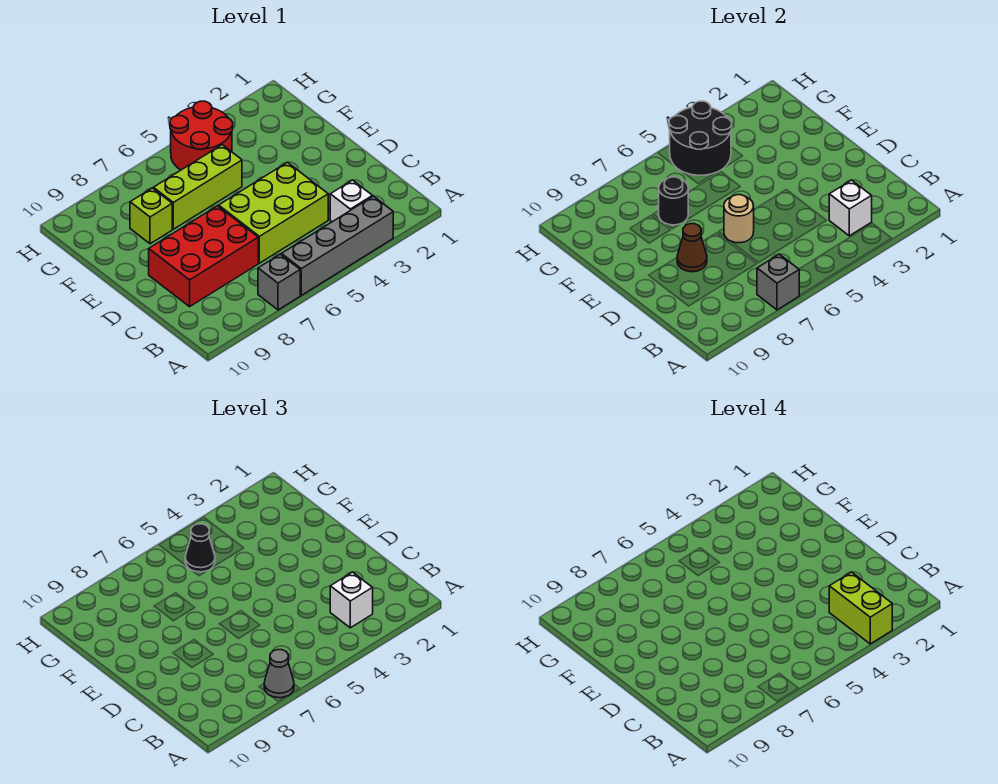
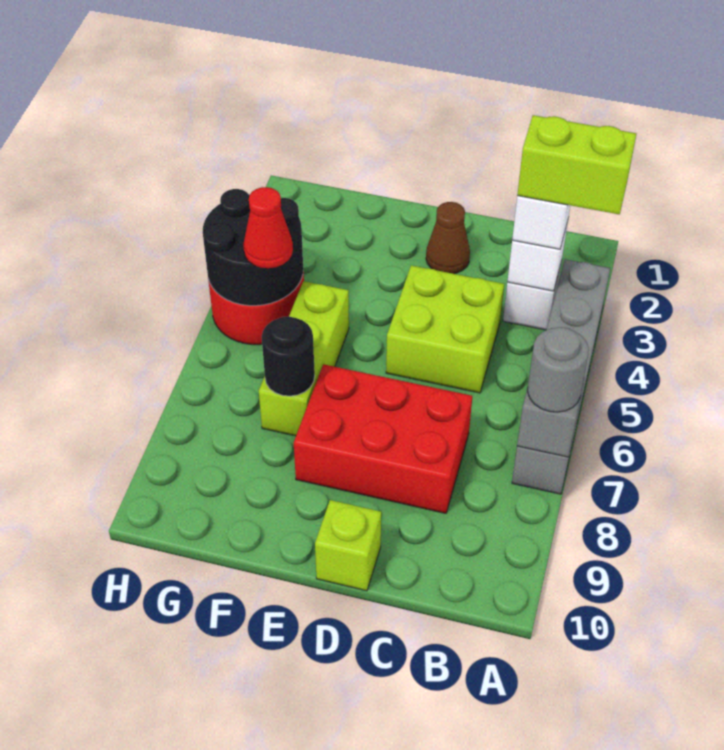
grey 1x1 cone [264,650,294,698] -> grey 1x1 round brick [528,327,589,412]
lime 2x3 brick [219,162,328,263] -> lime 2x2 brick [386,265,504,393]
red 2x3 brick [149,206,258,307] -> red 2x3 brick turned to [294,364,472,513]
tan 1x1 round brick [724,195,754,243] -> none
brown 1x1 cone [677,224,707,272] -> brown 1x1 cone moved to [426,202,470,274]
lime 1x1 brick [130,188,172,244] -> lime 1x1 brick moved to [315,500,381,591]
black 1x1 cone [185,524,215,572] -> red 1x1 cone [243,187,293,268]

